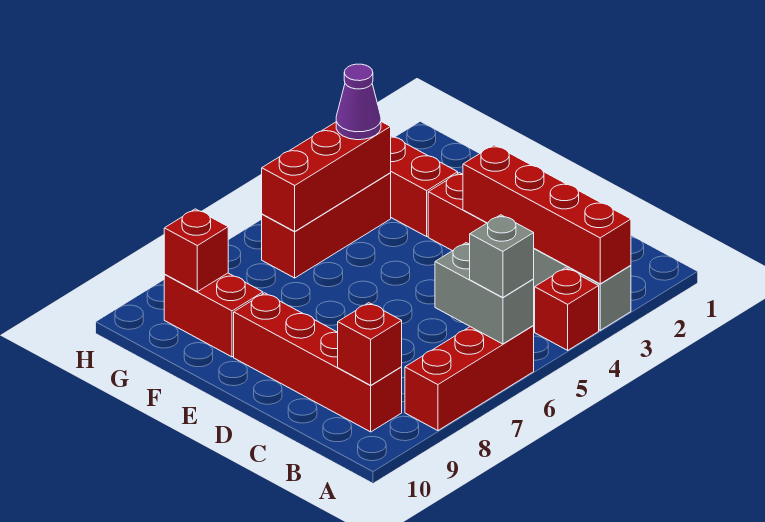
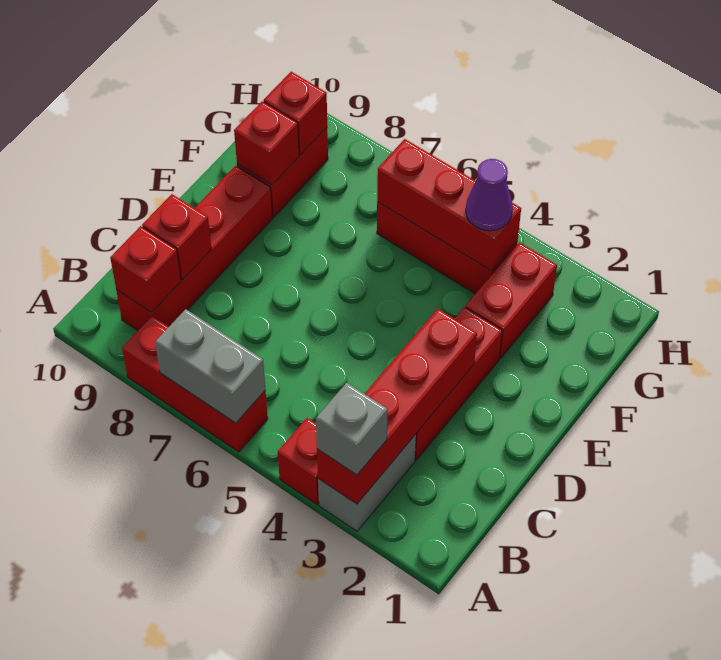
grey 1x2 brick [435,243,534,344] -> grey 1x2 brick turned to [155,309,265,423]
grey 1x1 brick [470,215,534,298] -> grey 1x1 brick moved to [316,383,388,475]
none -> red 1x1 brick [142,194,211,280]
none -> red 1x1 brick [234,101,299,185]

